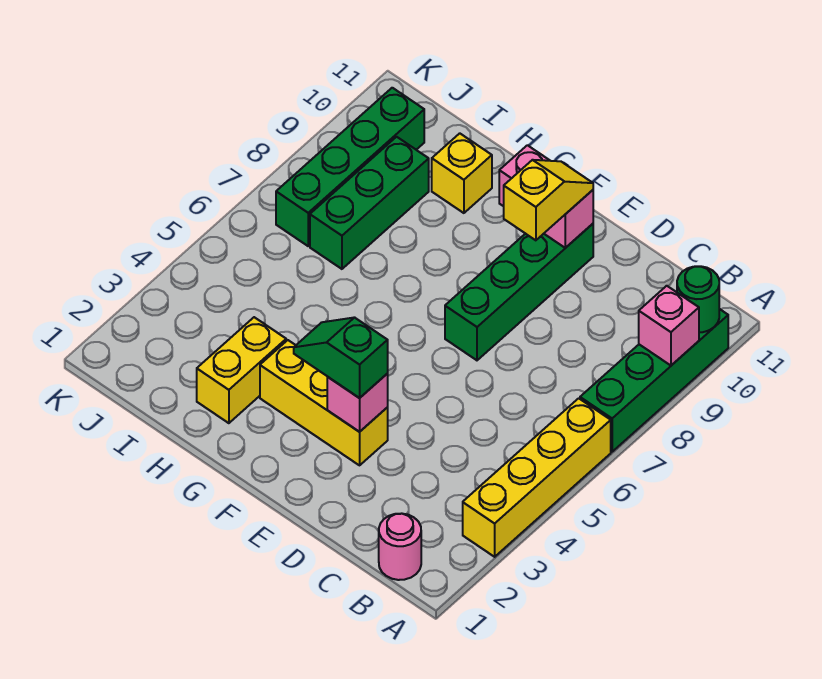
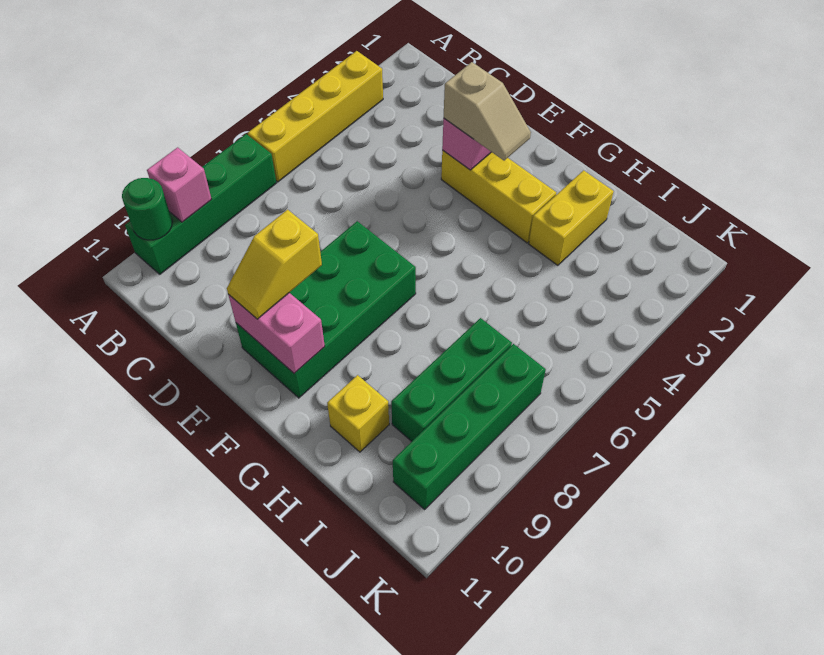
pink 1x1 round brick [379,514,421,580] -> none
green 1x2 slope [294,318,388,398] -> tan 1x2 slope [444,62,531,161]
green 1x4 brick [445,224,593,360] -> green 2x4 brick [236,221,416,398]

